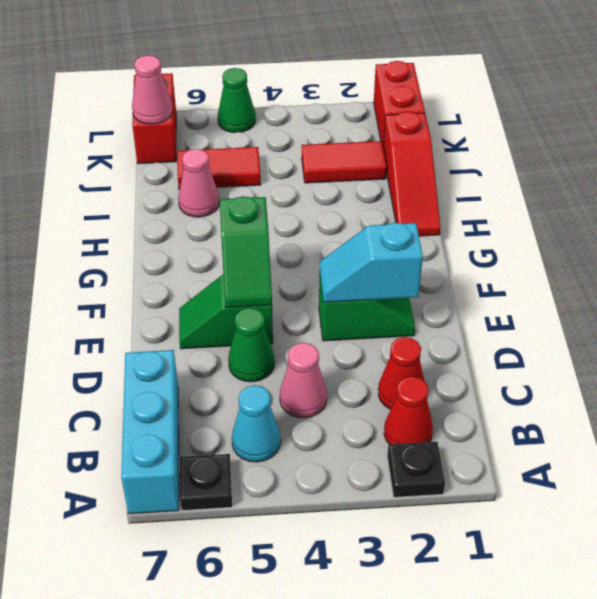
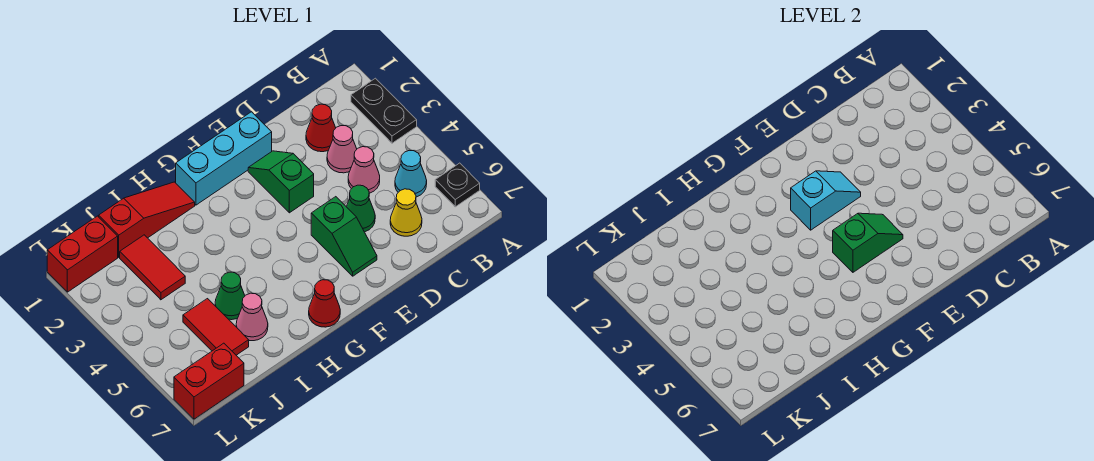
black 1x1 plate [387,442,445,497] -> black 1x2 plate [351,78,417,143]
cyan 1x3 brick [121,350,179,514] -> cyan 1x3 brick moved to [176,112,272,205]
red 1x1 cone [384,377,433,444] -> red 1x1 cone moved to [309,280,340,327]
none -> yellow 1x1 cone [390,189,422,236]
cyan 1x2 slope [320,223,423,302] -> cyan 1x2 slope turned to [791,171,861,230]
pink 1x1 cone [132,55,173,124] -> pink 1x1 cone moved to [327,126,357,173]
green 1x1 cone [218,68,256,133] -> green 1x1 cone moved to [215,272,245,320]

